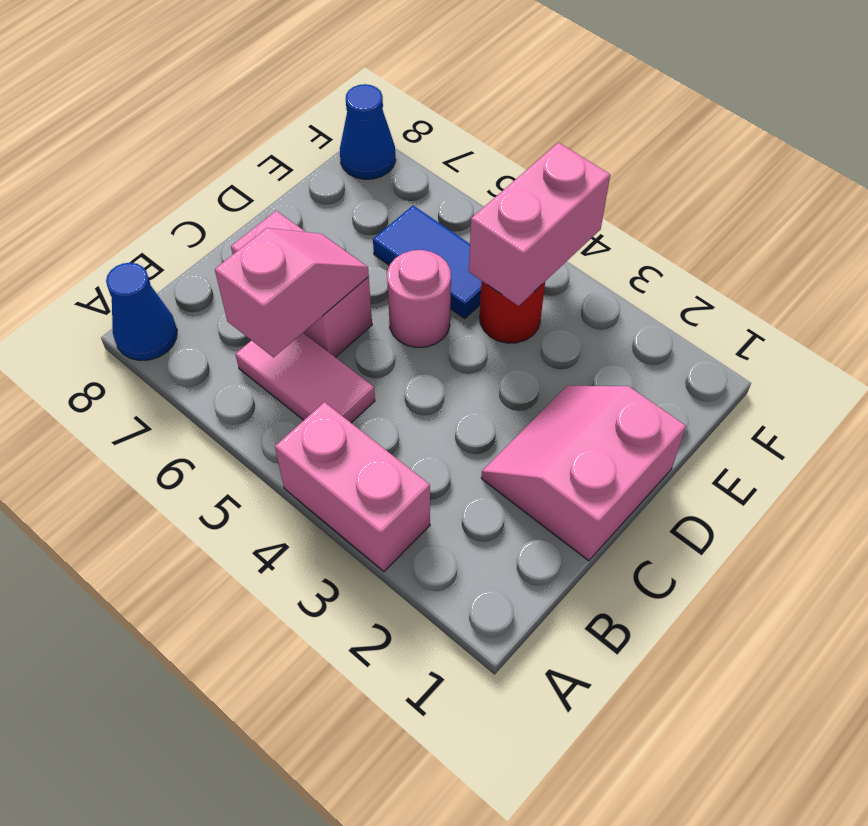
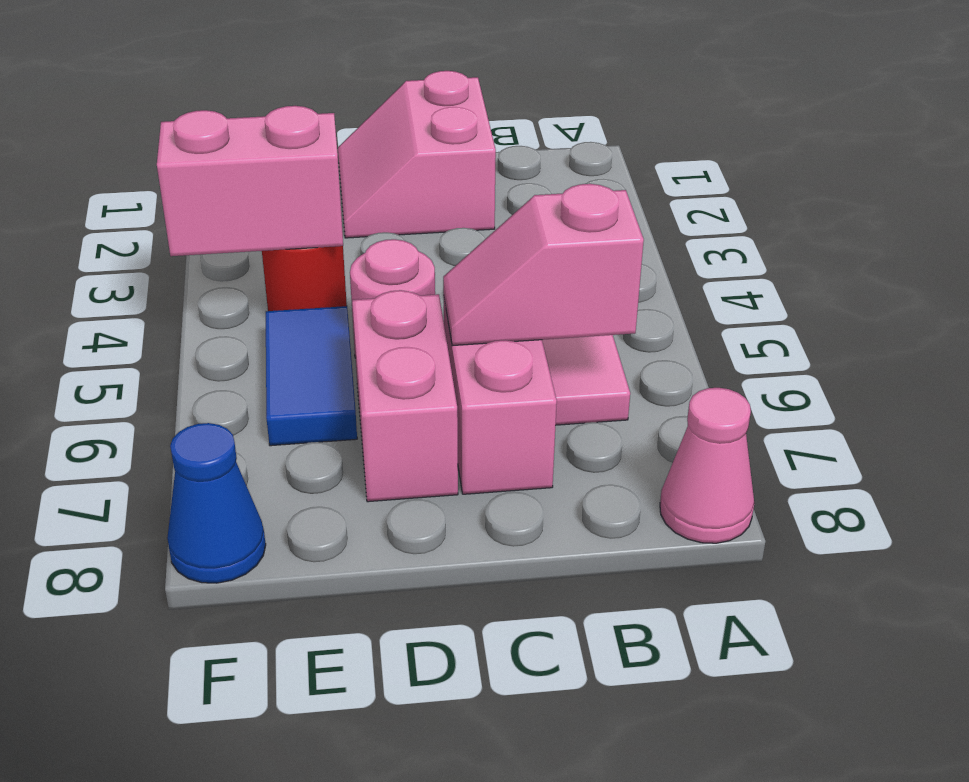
pink 1x2 brick [275,402,430,571] -> pink 1x2 brick moved to [352,290,458,502]
blue 1x1 cone [106,263,177,361] -> pink 1x1 cone [660,388,754,543]
pink 2x2 slope [481,386,686,561] -> pink 2x2 slope turned to [338,71,496,238]

